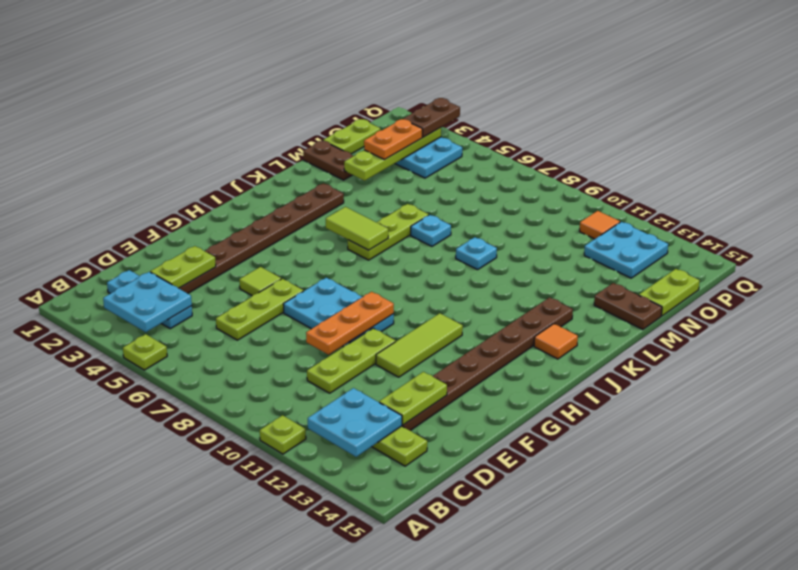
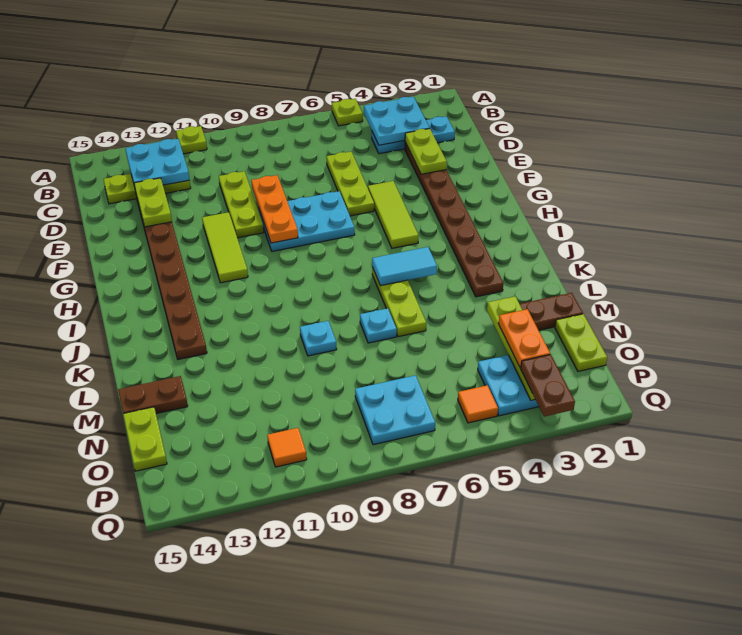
lime 1x1 tile [239,267,281,296] -> lime 1x3 tile [368,181,418,248]
lime 1x2 tile [326,207,388,250] -> cyan 1x2 tile [372,247,437,286]
orange 1x1 tile [534,324,578,359] -> orange 1x1 tile moved to [458,385,498,423]
cyan 2x2 plate [584,222,668,278] -> cyan 2x2 plate moved to [355,375,435,445]

